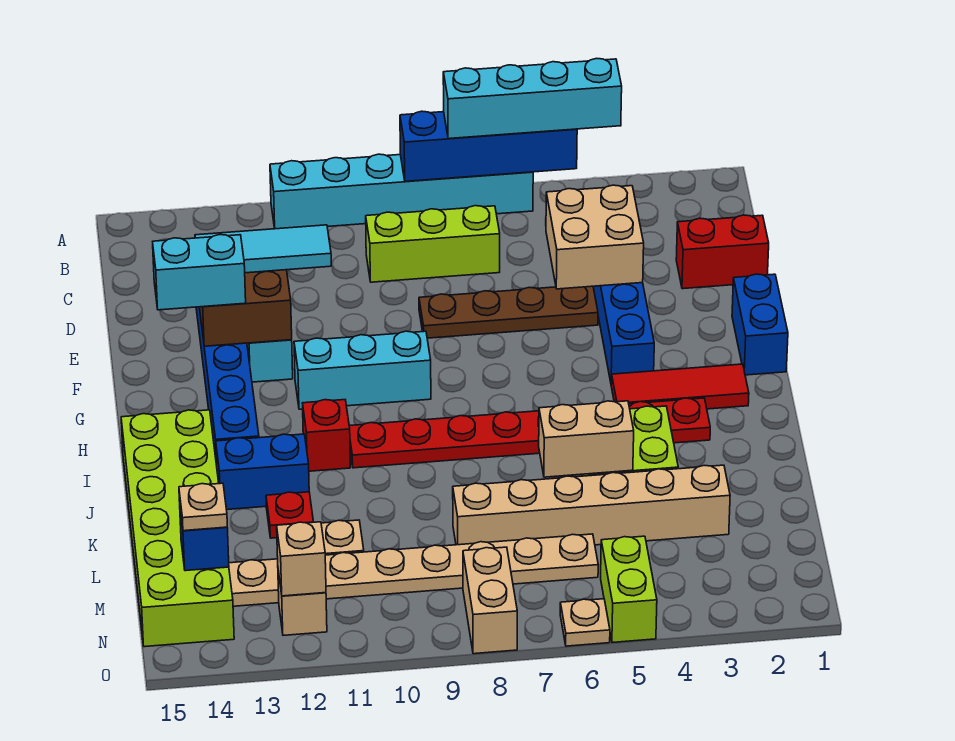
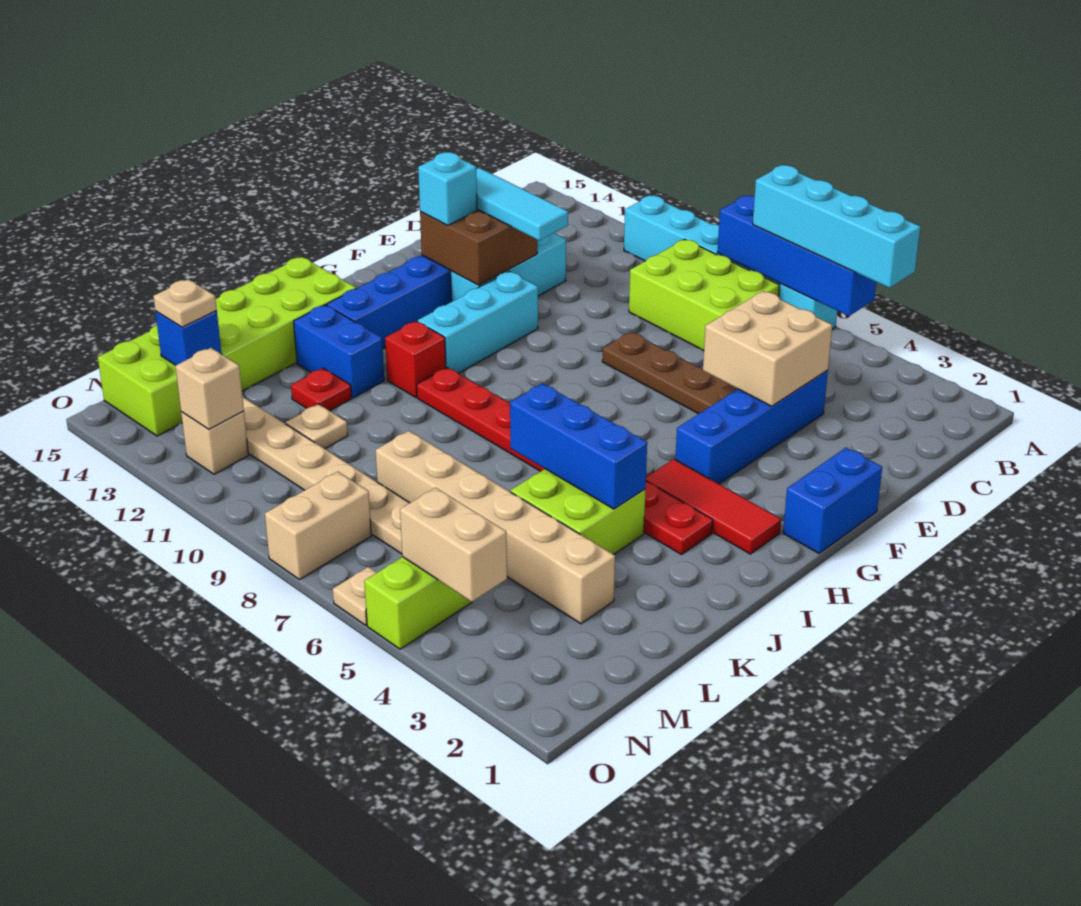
lime 1x3 brick [366,206,500,282] -> lime 2x3 brick [629,239,780,350]
red 1x2 brick [676,215,769,289] -> none
cyan 1x2 brick [153,235,246,310] -> cyan 1x1 brick [418,152,477,225]
cyan 1x3 brick [294,331,431,409] -> cyan 1x3 brick turned to [418,271,538,374]
none -> blue 1x3 brick [510,383,647,509]
tan 1x2 brick [539,401,634,477] -> tan 1x2 brick moved to [400,488,507,602]

